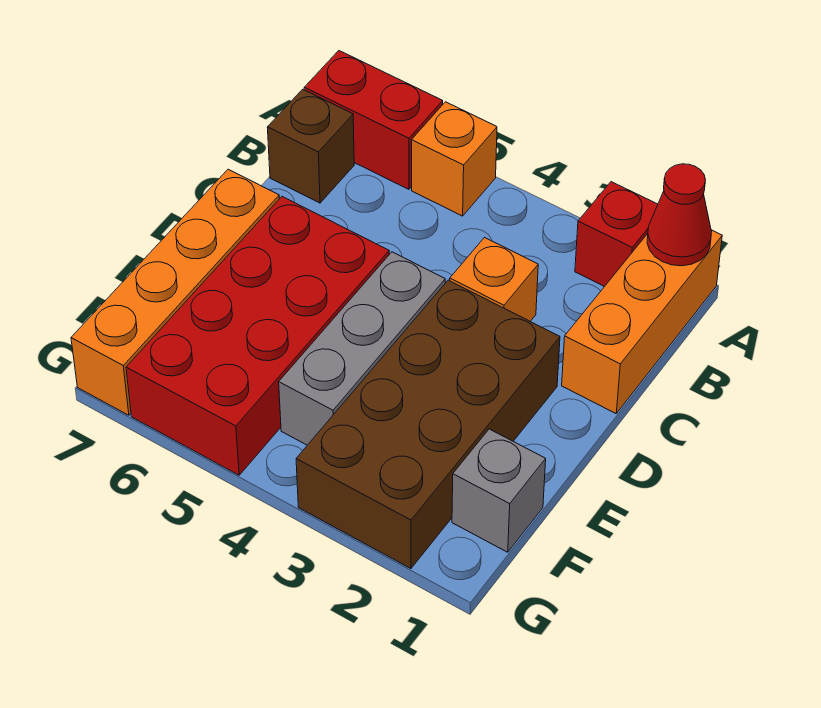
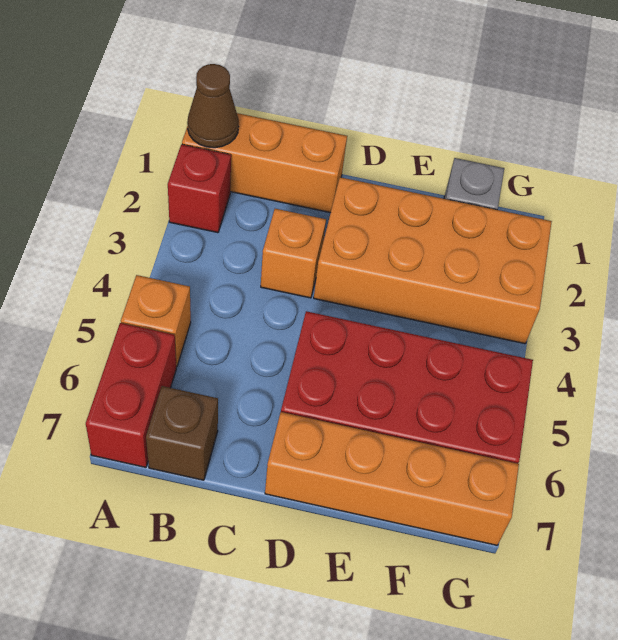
red 1x1 cone [647,164,711,266] -> brown 1x1 cone [187,64,239,148]
brown 2x4 brick [296,280,560,569] -> orange 2x4 brick [314,177,552,344]
grey 1x3 brick [279,252,445,445] -> none

